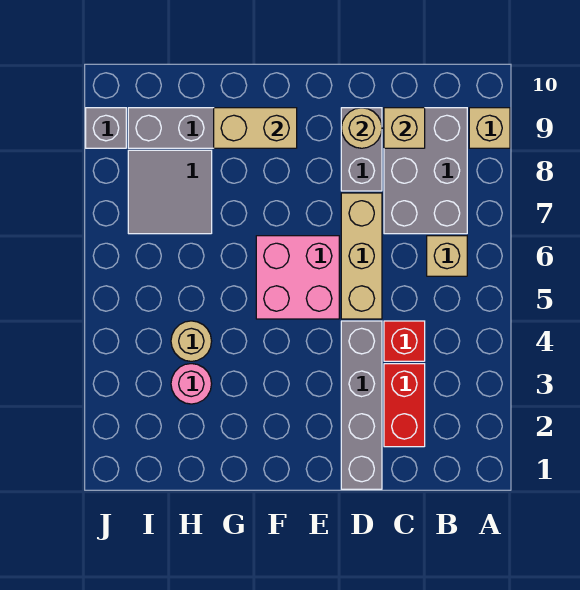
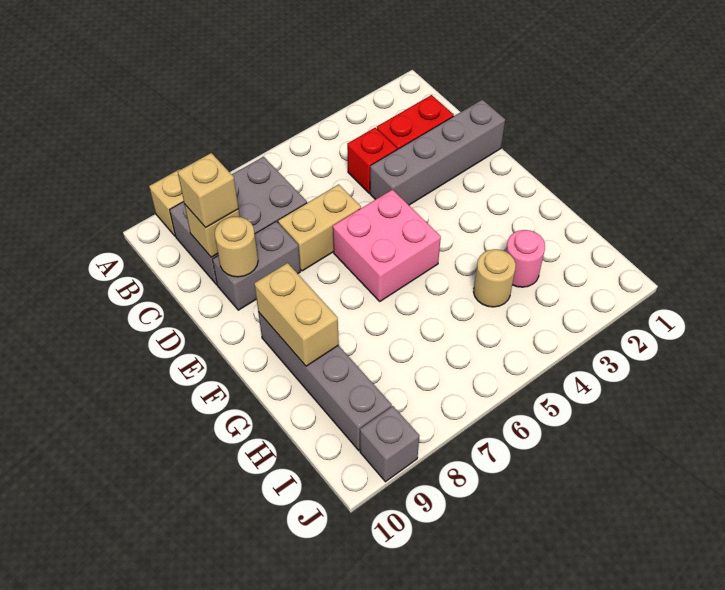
tan 1x1 brick [427,236,467,276] -> tan 1x1 brick moved to [178,153,238,228]
tan 1x3 brick [341,193,382,319] -> tan 1x2 brick [278,184,361,271]
grey 2x2 tile [128,150,212,234] -> none

